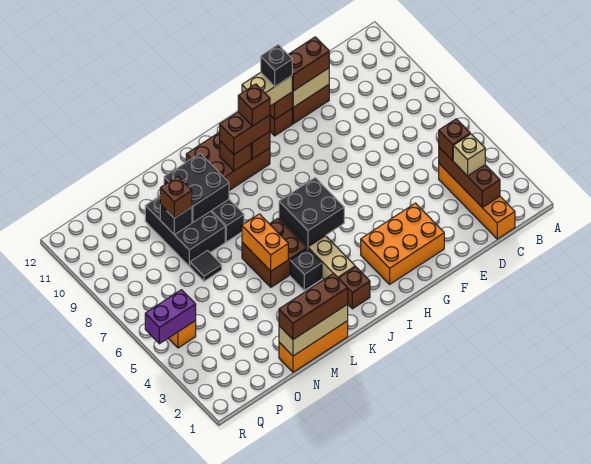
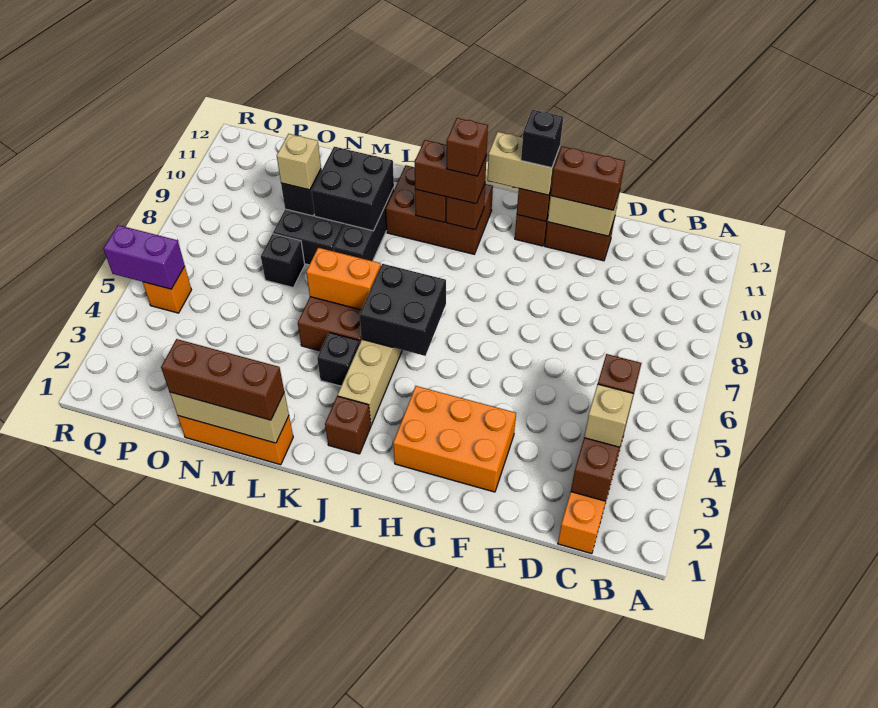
orange 1x2 brick [242,214,288,271] -> orange 1x2 brick turned to [306,248,381,310]
black 1x1 tile [190,251,222,281] -> black 1x1 brick [261,234,305,287]
brown 1x1 brick [160,176,192,218] -> tan 1x1 brick [277,134,321,190]

